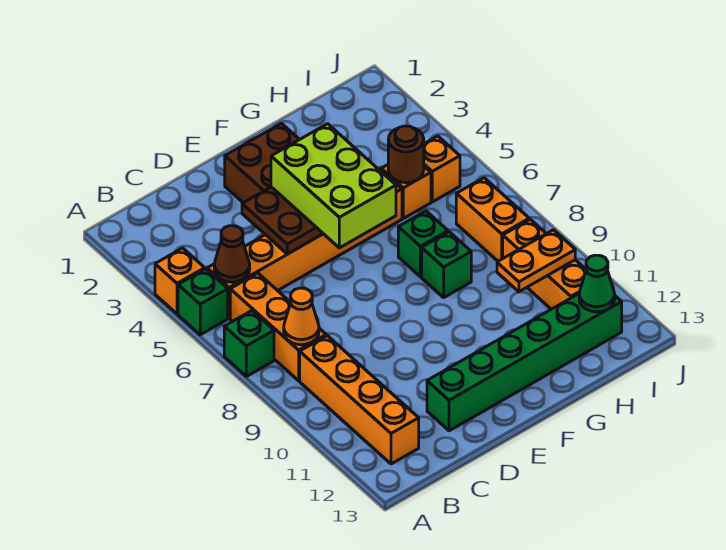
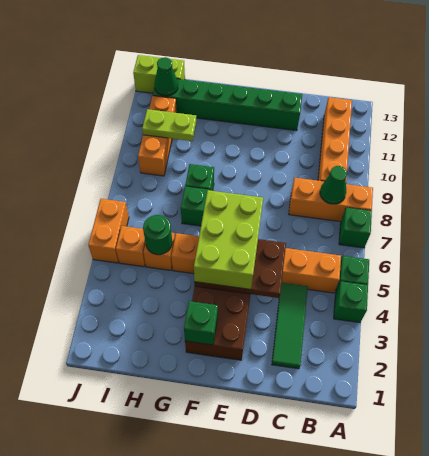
orange 1x1 brick [155,248,205,314] -> green 1x1 brick [334,281,368,323]
brown 1x1 cone [214,226,250,282] -> none
orange 1x3 brick [230,273,326,381] -> orange 1x3 brick turned to [289,178,373,222]
orange 1x1 cone [284,288,319,345] -> green 1x1 cone [320,166,347,204]
none -> green 1x3 tile [272,283,308,369]
none -> green 1x1 brick [184,301,218,345]
brown 1x1 round brick [388,126,424,183] -> green 1x1 round brick [143,215,172,255]
orange 1x2 plate [497,230,575,292] -> lime 1x2 plate [142,109,196,141]
orange 1x2 brick [456,178,529,261] -> orange 1x2 brick moved to [88,199,129,263]
none -> lime 1x2 brick [133,55,185,93]

